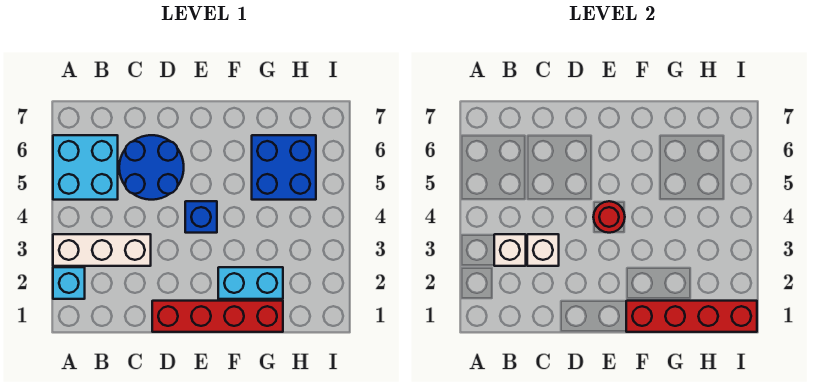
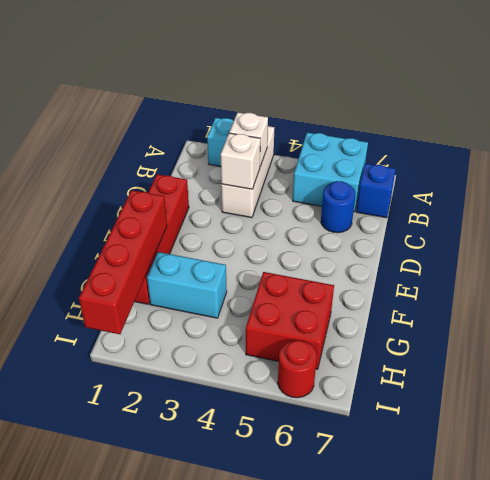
blue 2x2 round brick [119,135,184,200] -> blue 1x1 round brick [321,181,355,233]
blue 1x1 brick [185,201,217,233] -> blue 1x1 brick moved to [356,164,396,218]
red 1x1 round brick [593,201,625,233] -> red 1x1 round brick moved to [278,340,317,398]
cyan 1x2 brick [218,267,283,299] -> cyan 1x2 brick turned to [147,252,227,318]
blue 2x2 brick [252,135,316,200] -> red 2x2 brick [246,272,334,369]

